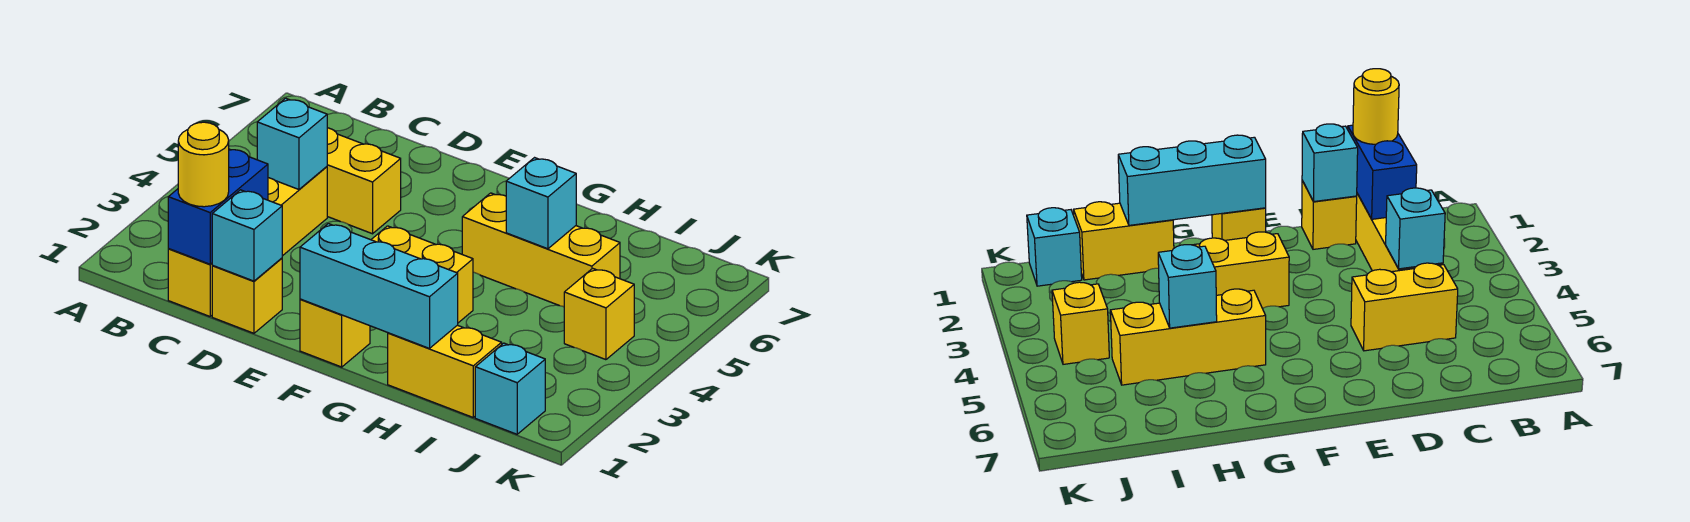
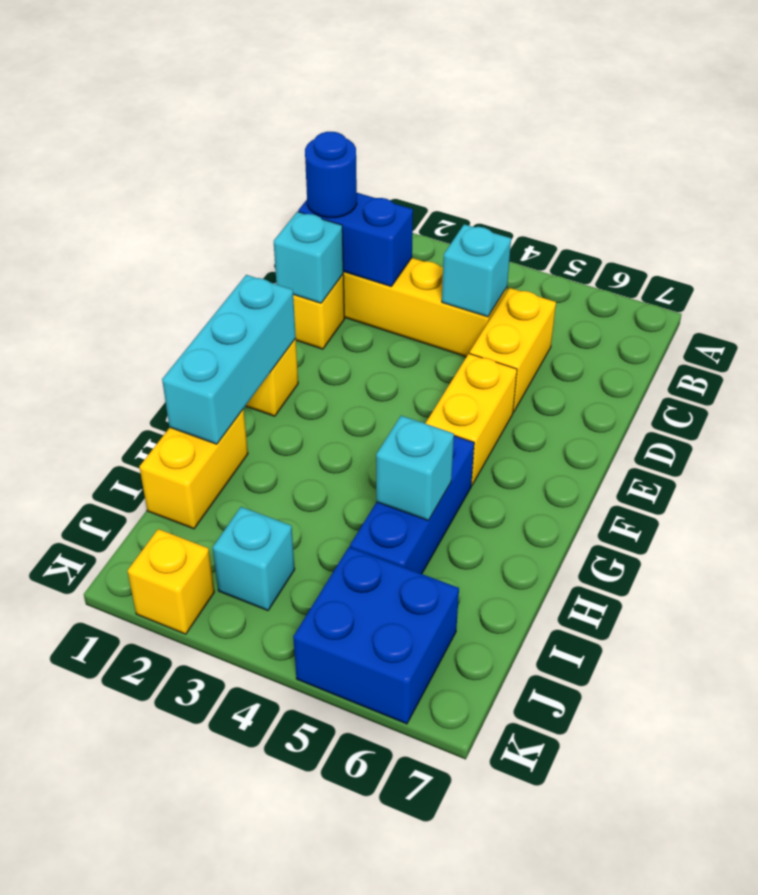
yellow 1x1 round brick [178,122,229,207] -> blue 1x1 round brick [305,132,357,218]
yellow 1x2 brick [371,226,473,323] -> yellow 1x2 brick moved to [425,354,517,485]
yellow 1x3 brick [462,193,620,307] -> blue 1x3 brick [350,436,474,574]
cyan 1x1 brick [475,343,545,434] -> cyan 1x1 brick moved to [213,507,295,611]
yellow 1x1 brick [564,268,634,360] -> yellow 1x1 brick moved to [128,529,214,634]
none -> blue 2x2 brick [293,547,459,724]

